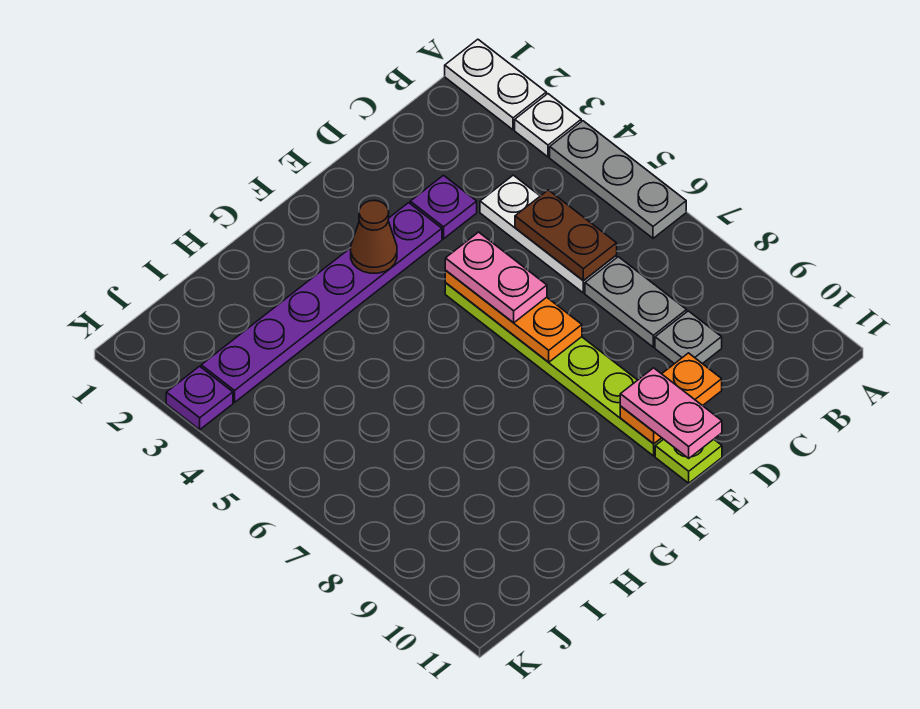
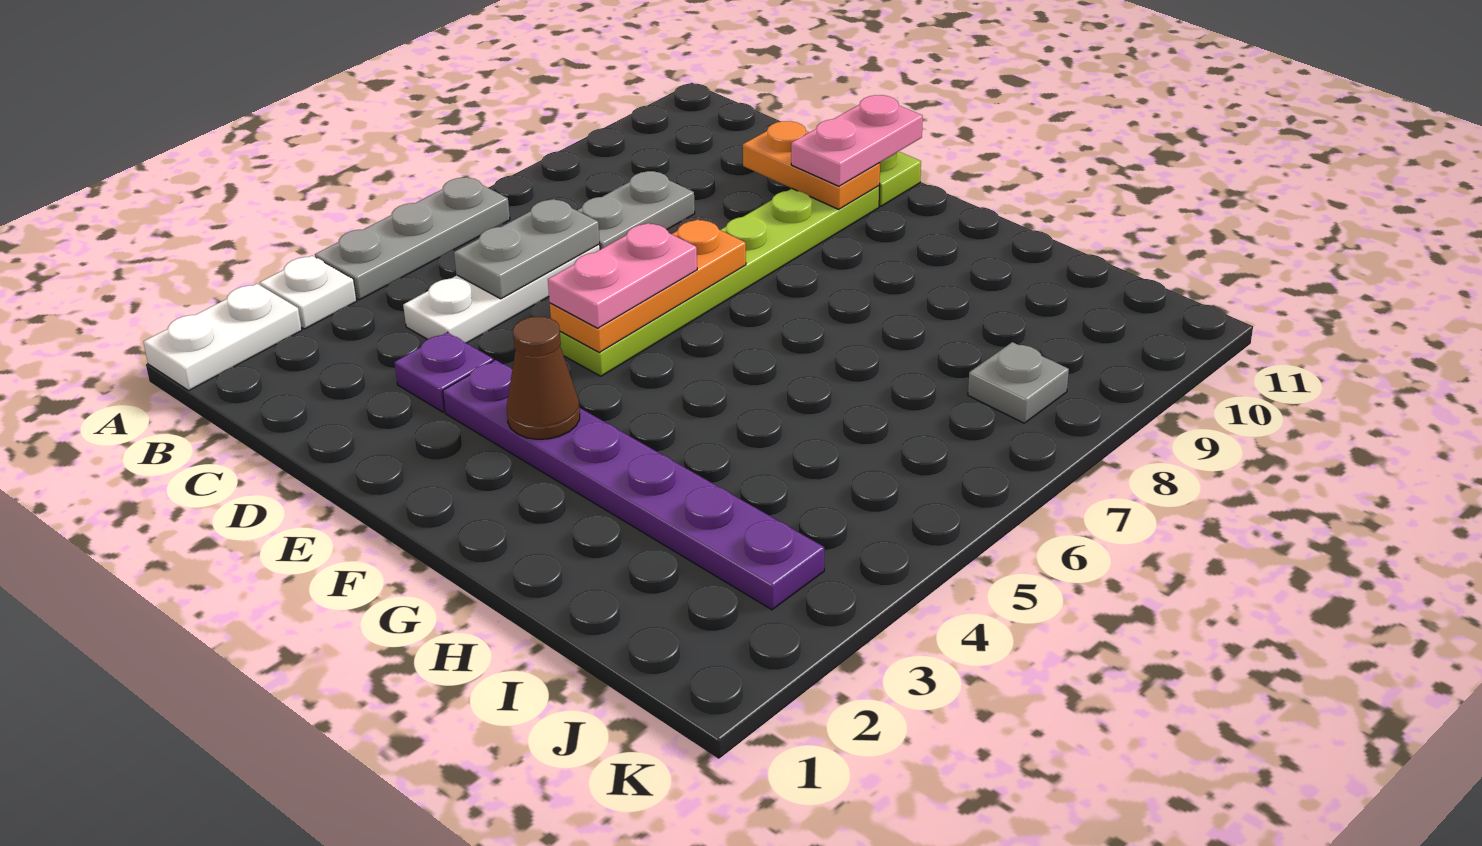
brown 1x2 plate [515,190,617,281] -> grey 1x2 plate [454,199,600,299]
grey 1x1 plate [655,311,722,364] -> grey 1x1 plate moved to [968,342,1069,423]
purple 1x1 plate [166,366,233,430] -> none

